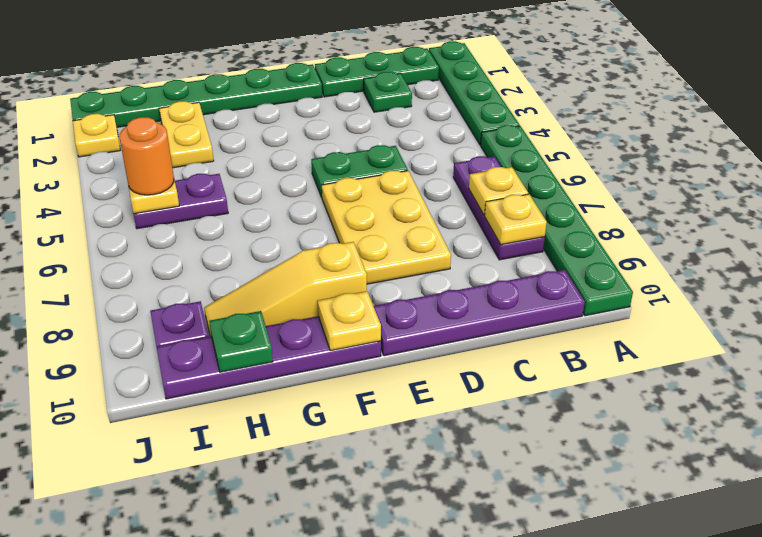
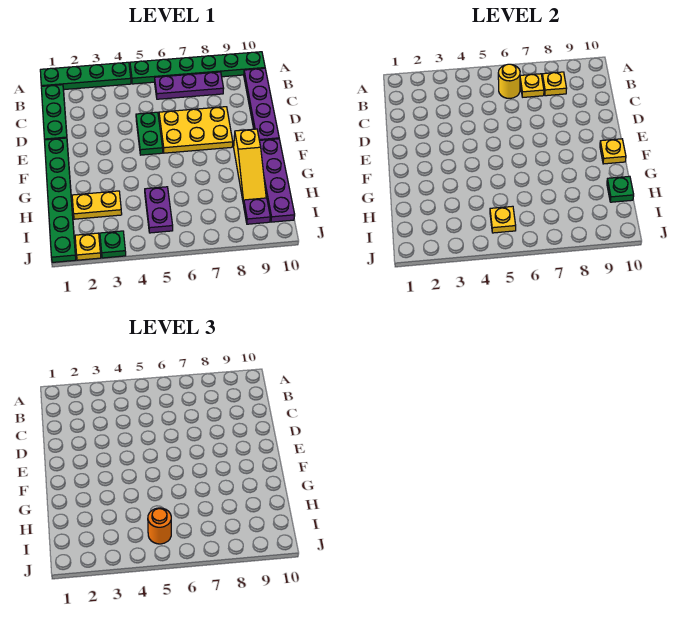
none -> yellow 1x1 round brick [498,64,520,98]
green 1x1 plate [364,72,412,112] -> green 1x1 plate moved to [100,231,126,258]

